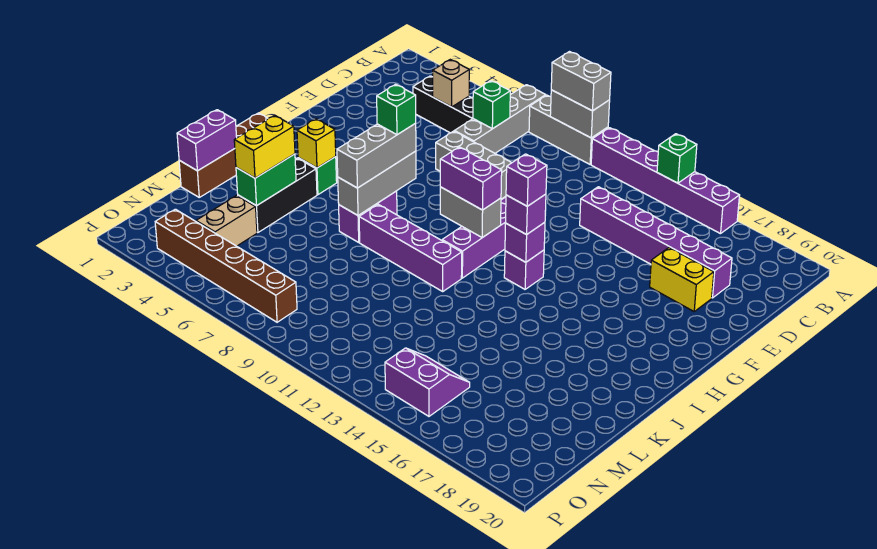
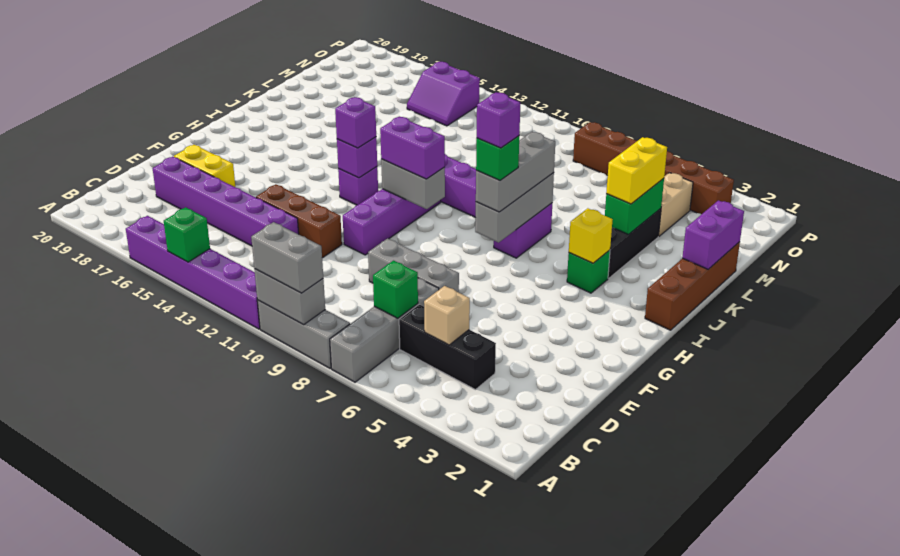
none -> brown 1x3 brick [256,184,342,258]
purple 1x1 brick [506,154,547,206] -> purple 1x1 brick moved to [477,93,520,148]

